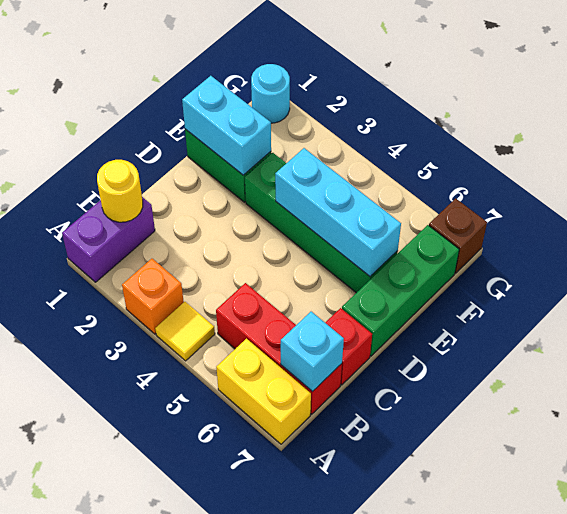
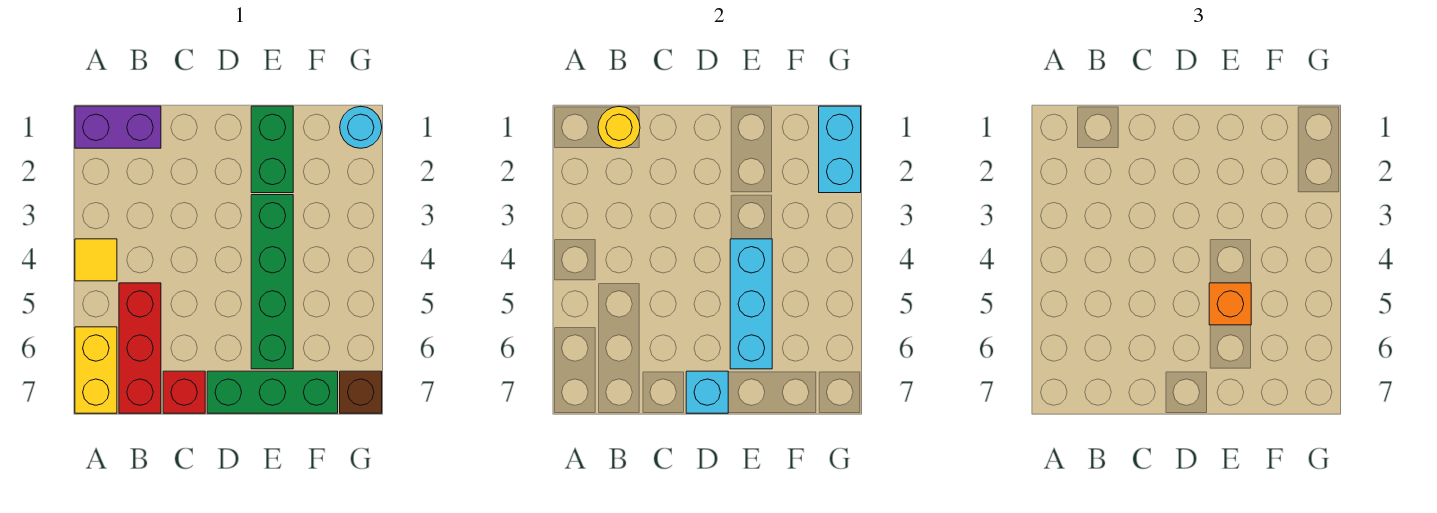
orange 1x1 brick [122,259,184,334] -> orange 1x1 brick moved to [1209,283,1251,325]
cyan 1x1 brick [281,312,344,392] -> cyan 1x1 brick moved to [686,371,728,413]
cyan 1x2 brick [182,76,271,175] -> cyan 1x2 brick moved to [819,106,861,193]

